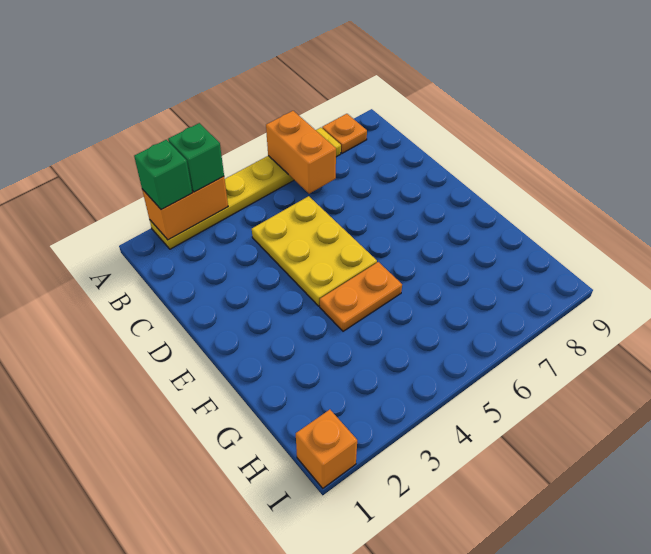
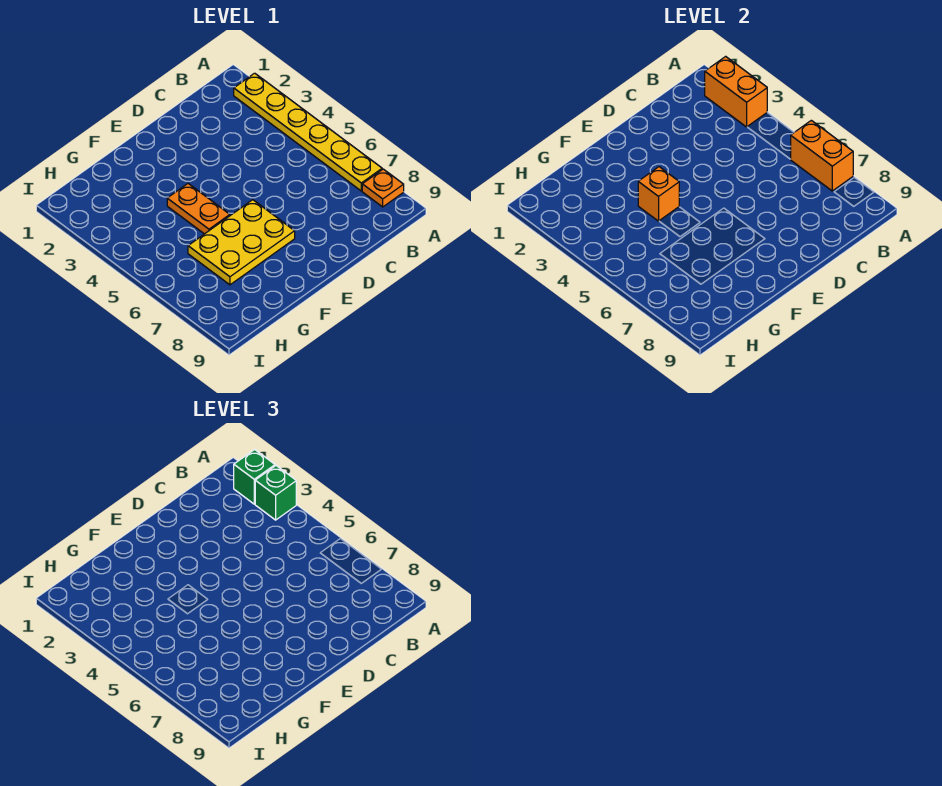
orange 1x2 brick [266,111,336,194] -> orange 1x2 brick turned to [791,120,853,191]
yellow 2x3 plate [252,196,377,306] -> yellow 2x3 plate moved to [188,200,295,285]
orange 1x1 brick [296,410,357,488] -> orange 1x1 brick moved to [638,167,679,221]

